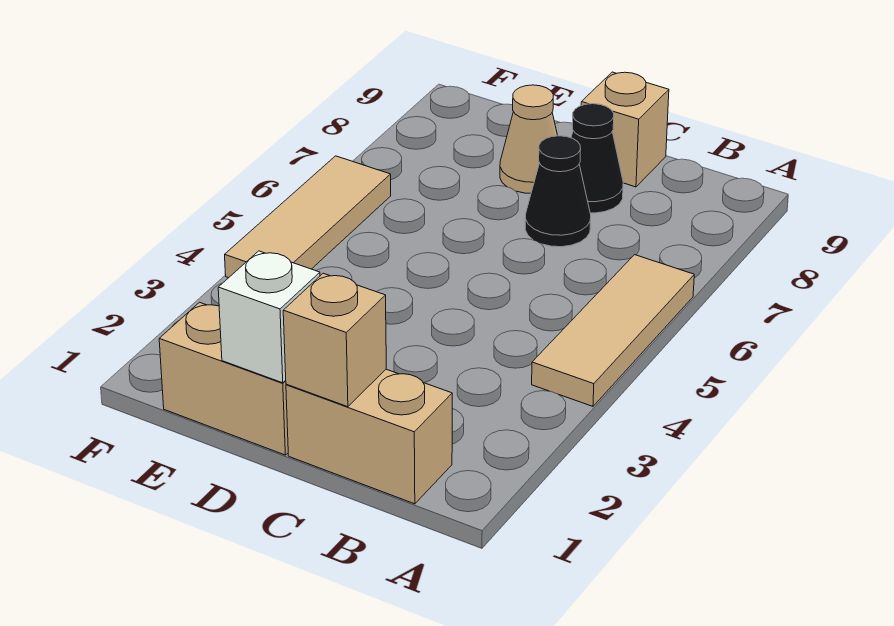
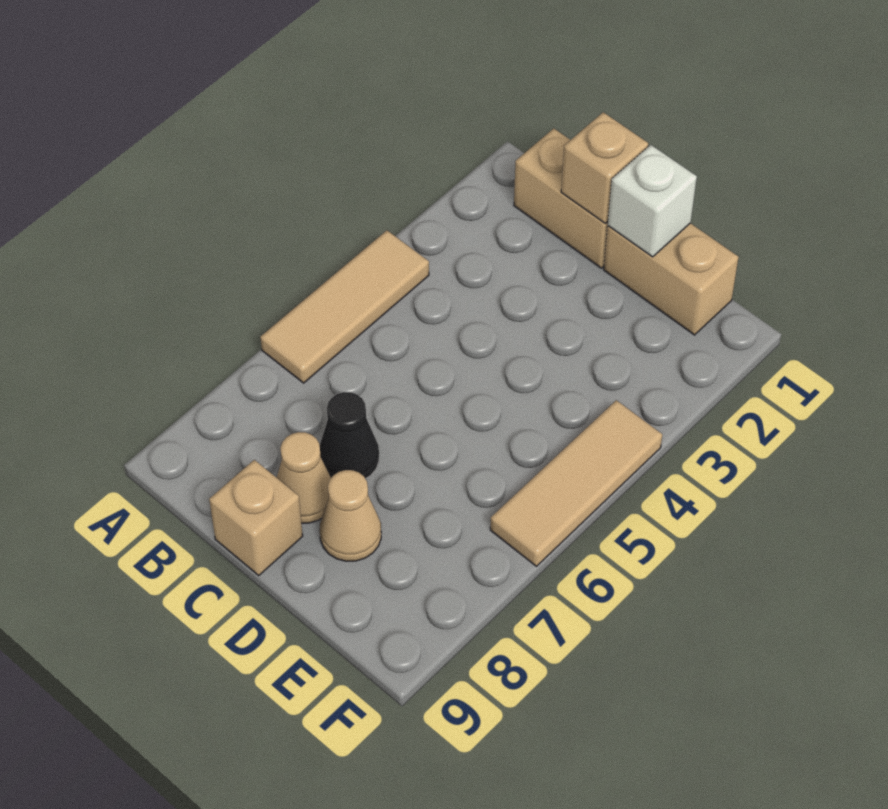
black 1x1 cone [571,104,623,213] -> tan 1x1 cone [277,432,331,523]

